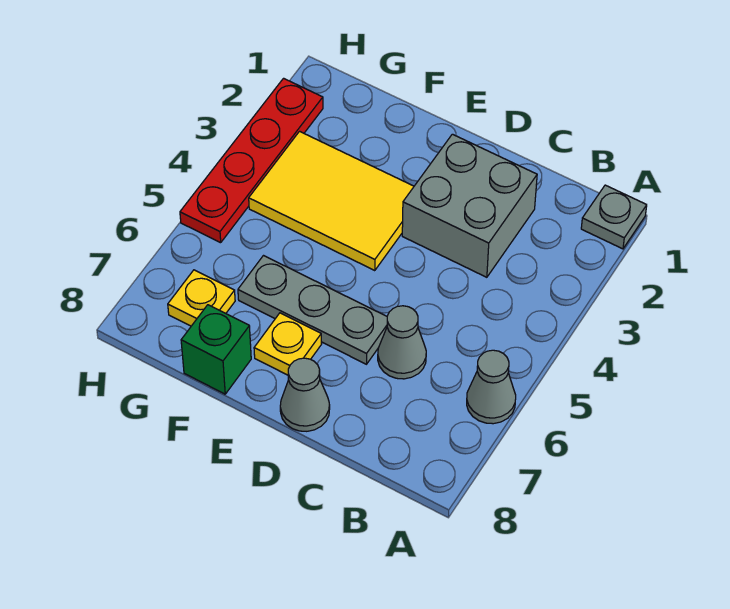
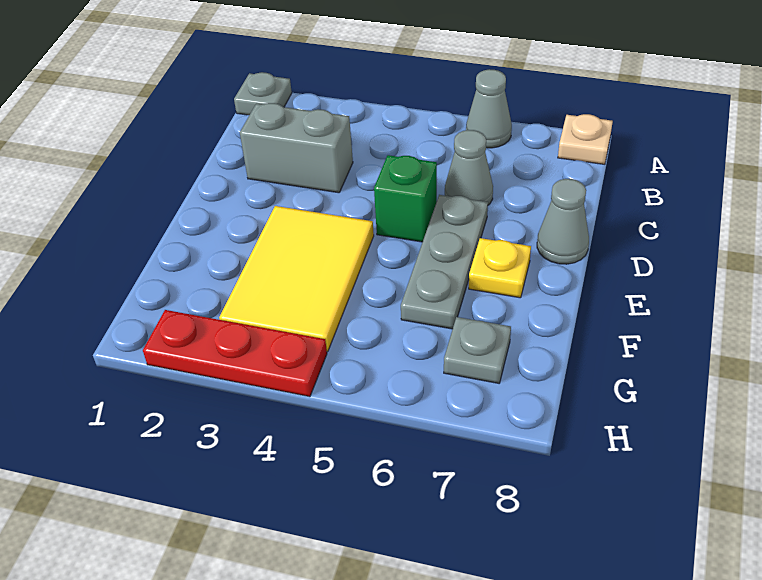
none -> tan 1x1 plate [558,114,613,164]
grey 2x2 brick [402,134,537,277] -> grey 1x2 brick [240,103,353,193]
green 1x1 brick [181,305,251,394] -> green 1x1 brick moved to [374,155,437,242]
yellow 1x1 plate [168,270,235,326] -> grey 1x1 plate [444,317,511,383]
red 1x4 plate [180,78,323,243] -> red 1x3 plate [143,310,327,397]

